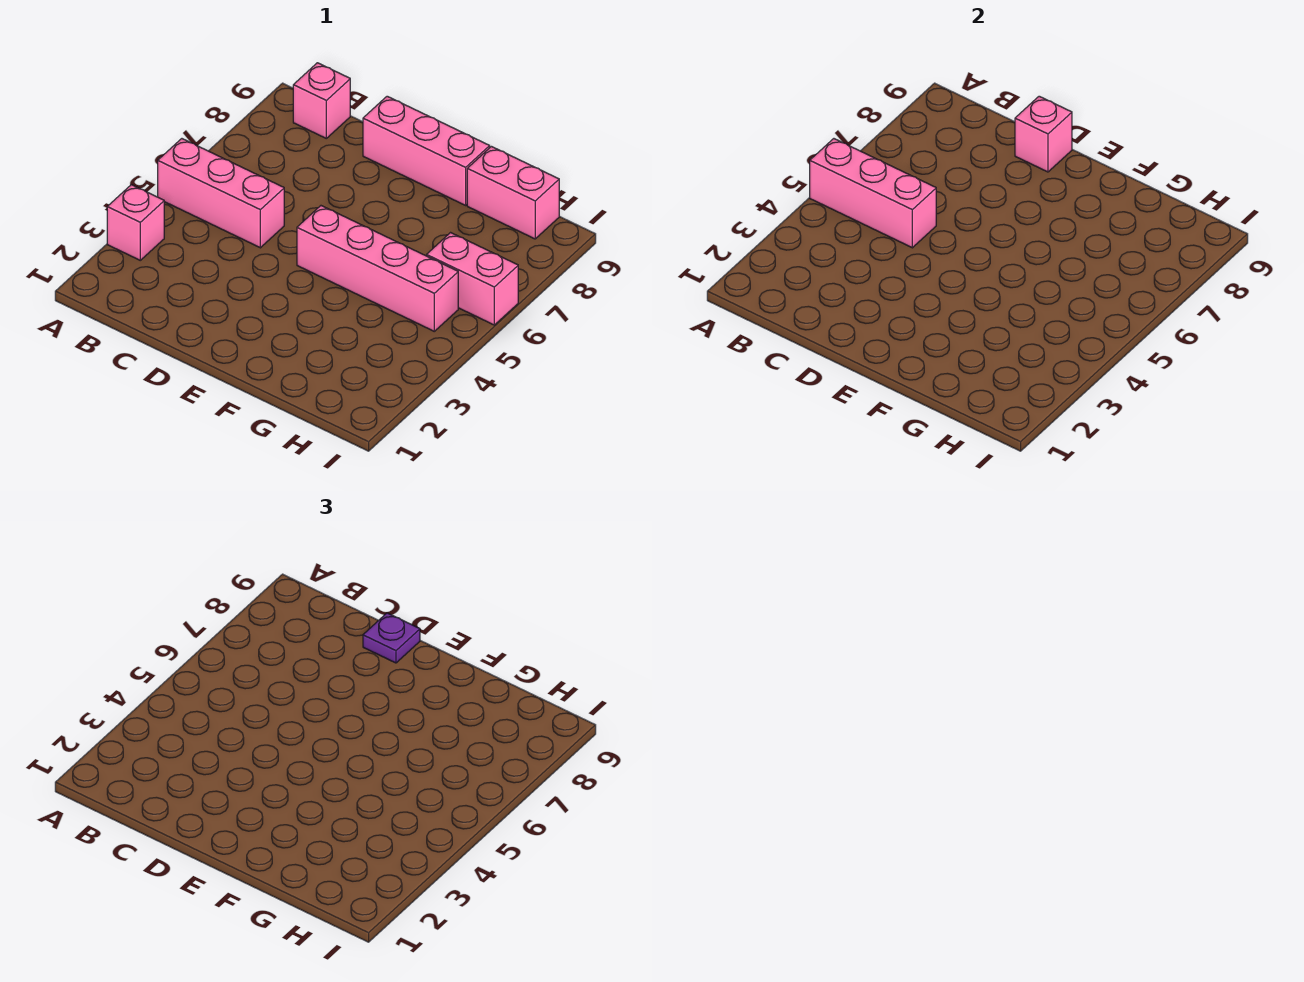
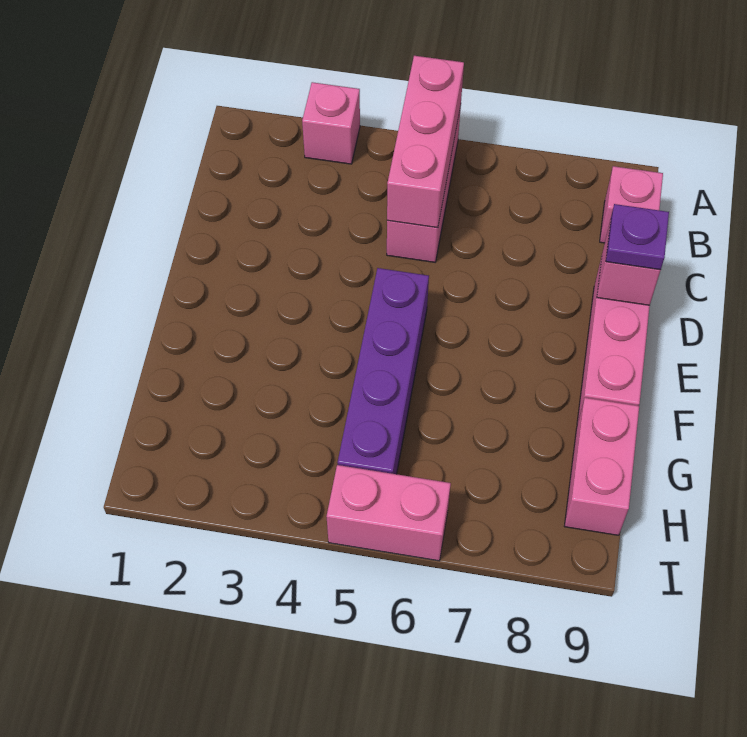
pink 1x4 brick [297,206,458,331] -> purple 1x4 brick [338,268,429,474]
pink 1x2 brick [427,233,518,325] -> pink 1x2 brick turned to [326,465,451,561]

